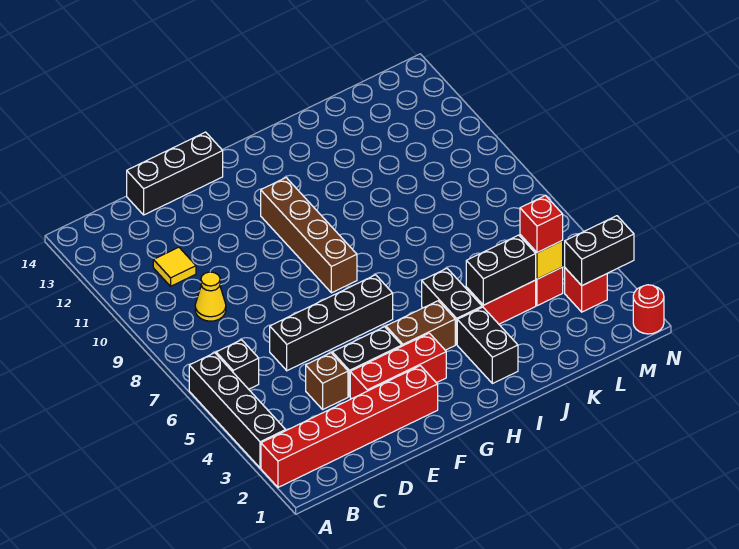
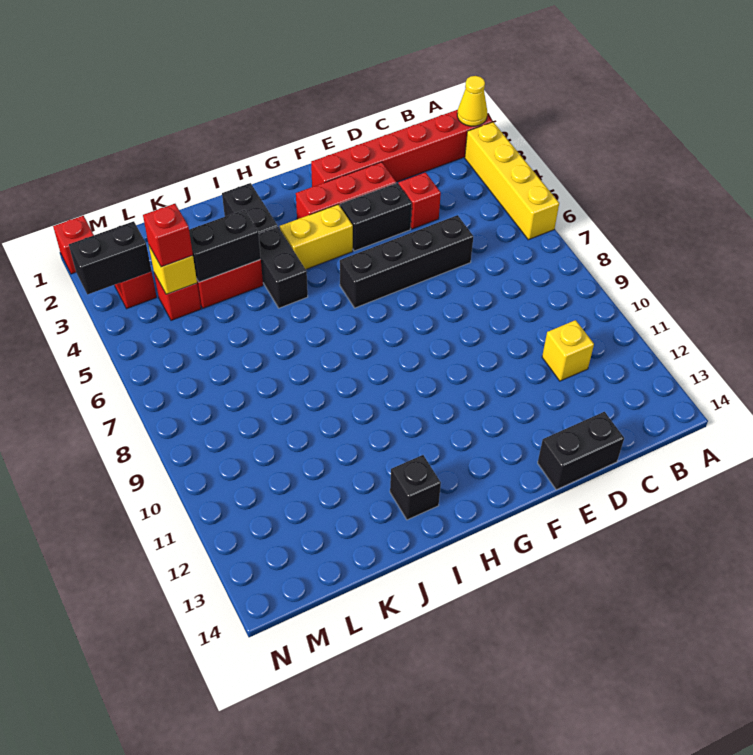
black 1x4 brick [189,353,286,468] -> yellow 1x4 brick [465,122,559,240]
black 1x1 brick [216,340,259,389] -> black 1x1 brick moved to [390,455,441,520]
yellow 1x1 cone [195,272,226,321] -> yellow 1x1 cone moved to [457,76,487,126]
yellow 1x1 tile [153,247,196,286] -> yellow 1x1 brick [542,320,594,381]
brown 1x1 brick [306,353,348,409] -> red 1x1 brick [398,172,441,229]
black 1x3 brick [127,132,223,215] -> black 1x2 brick [538,412,624,490]
brown 1x2 brick [386,301,455,350] -> yellow 1x2 brick [280,204,353,269]
brown 1x4 brick [261,178,357,293] -> none
red 1x1 round brick [633,285,664,334] -> red 1x1 brick [53,216,94,274]

